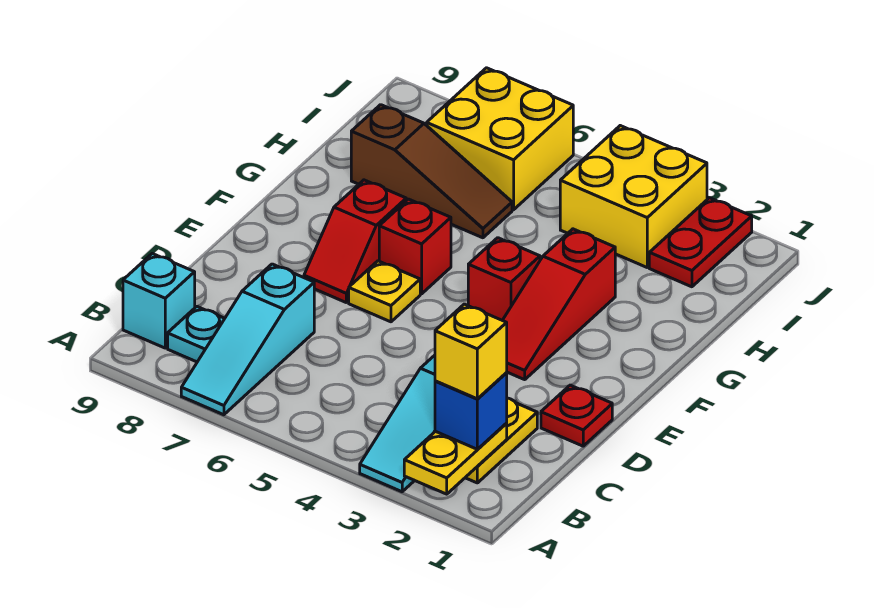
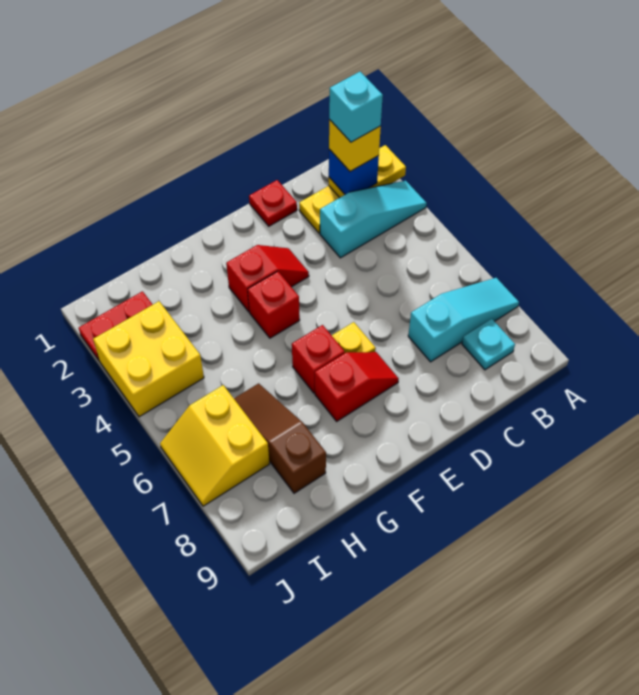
cyan 1x1 brick [123,254,195,348] -> cyan 1x1 brick moved to [329,72,383,142]
red 1x3 slope [503,229,615,380] -> red 1x2 slope [226,245,309,312]
yellow 2x2 brick [427,68,573,210] -> yellow 2x2 slope [160,385,269,506]

